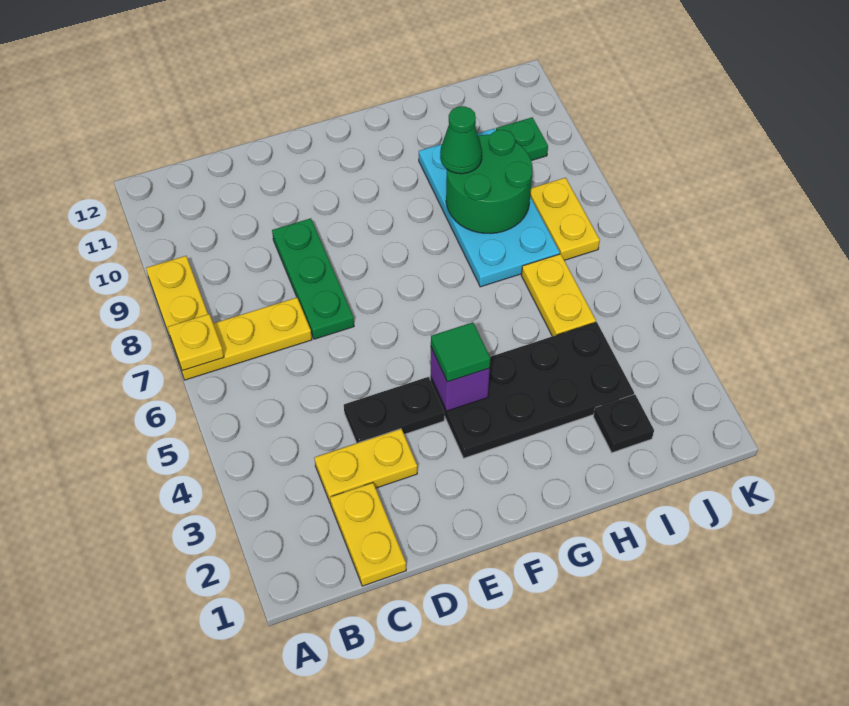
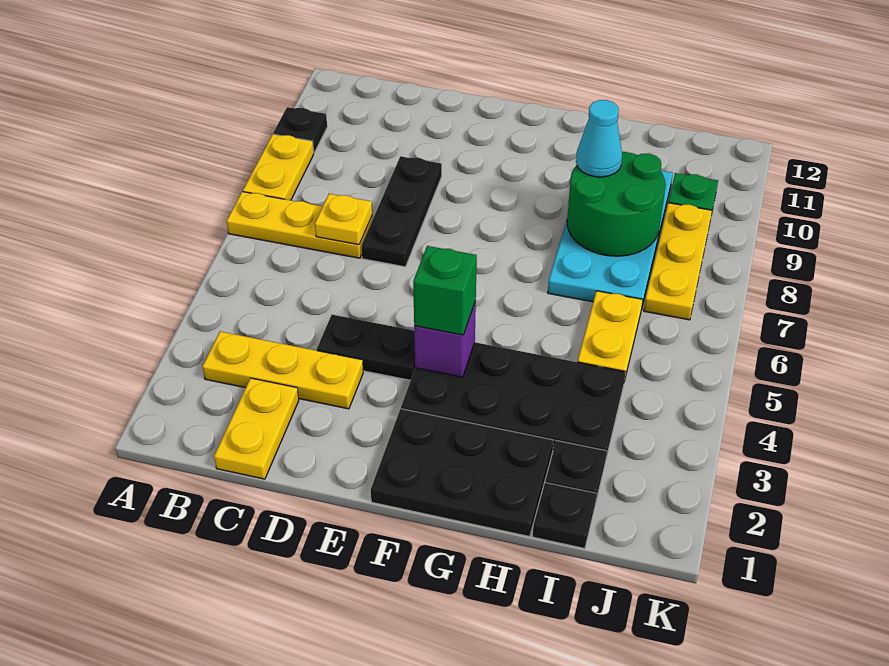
yellow 1x1 plate [168,314,224,371] -> yellow 1x1 plate moved to [315,194,372,245]
none -> black 1x1 plate [273,107,327,152]
yellow 1x2 plate [314,429,417,504] -> yellow 1x3 plate [203,331,363,409]
green 1x3 plate [272,218,354,339] -> black 1x3 plate [362,156,442,267]
none -> black 2x3 plate [371,409,553,537]
green 1x1 tile [431,322,490,382] -> green 1x1 brick [413,246,477,335]
green 1x1 cone [440,106,482,174] -> cyan 1x1 cone [576,100,622,177]
none -> black 1x1 plate [533,483,597,548]
yellow 1x2 plate [530,178,600,260] -> yellow 1x3 plate [644,203,712,320]

